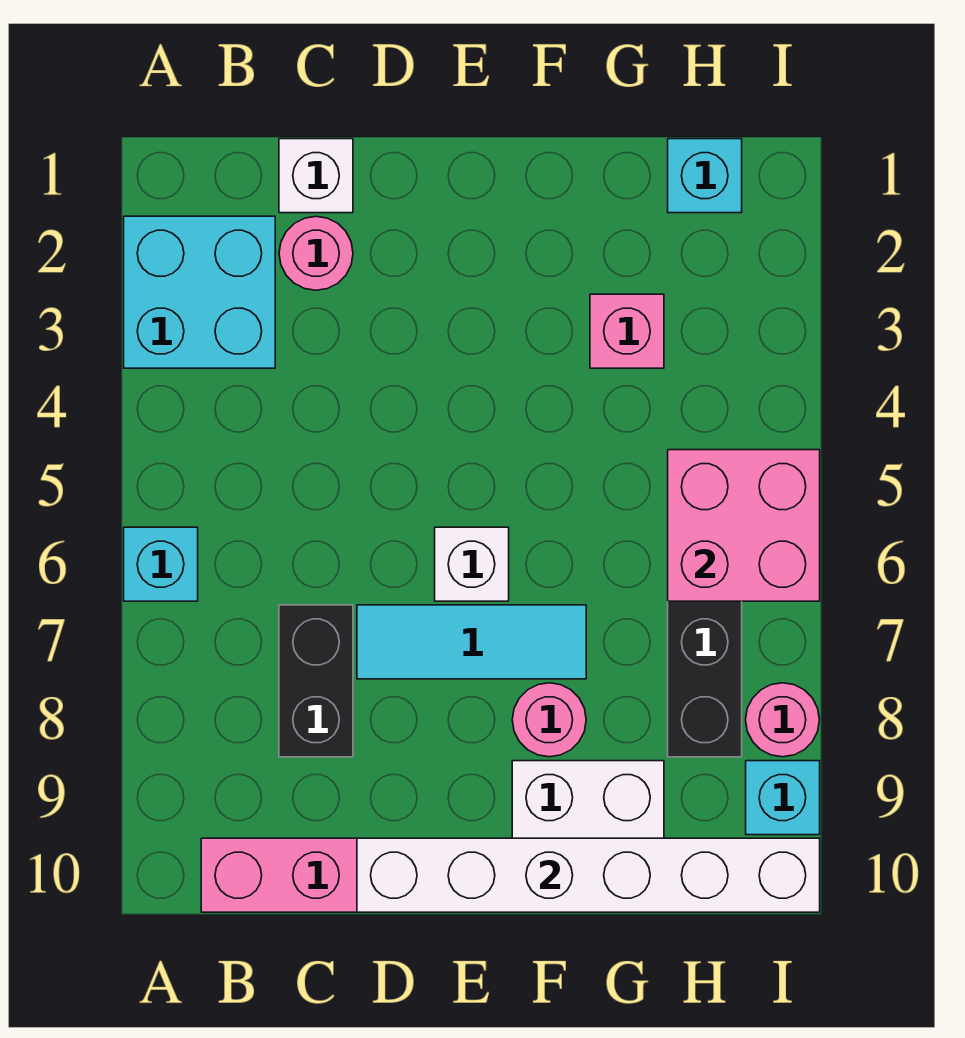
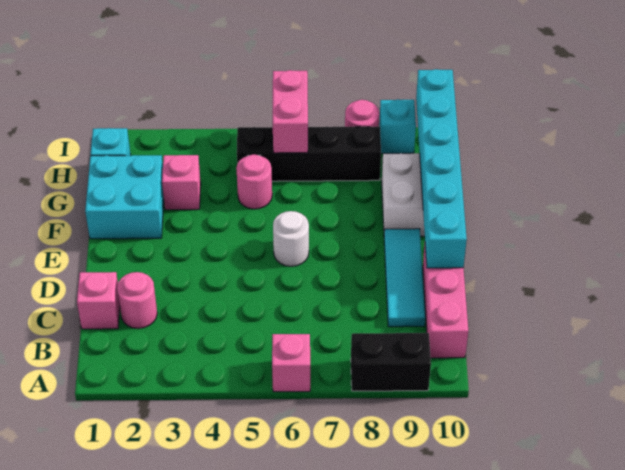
cyan 2x2 brick [124,216,275,368] -> cyan 2x2 brick moved to [85,155,164,239]
cyan 1x1 brick [124,527,198,601] -> pink 1x1 brick [272,334,310,392]
white 1x1 brick [279,139,353,213] -> pink 1x1 brick [77,272,120,329]
black 1x2 brick [279,605,353,757] -> black 1x2 brick moved to [351,333,431,391]
cyan 1x3 tile [357,605,586,679] -> cyan 1x3 tile moved to [384,229,425,327]
white 1x6 brick [357,838,820,912] -> cyan 1x6 brick [416,69,467,268]
white 1x1 brick [435,527,509,601] -> white 1x1 round brick [273,211,309,266]
pink 1x1 round brick [512,683,586,757] -> pink 1x1 round brick moved to [236,154,272,209]
pink 2x2 brick [668,450,820,601] -> pink 1x2 brick [273,70,308,153]

